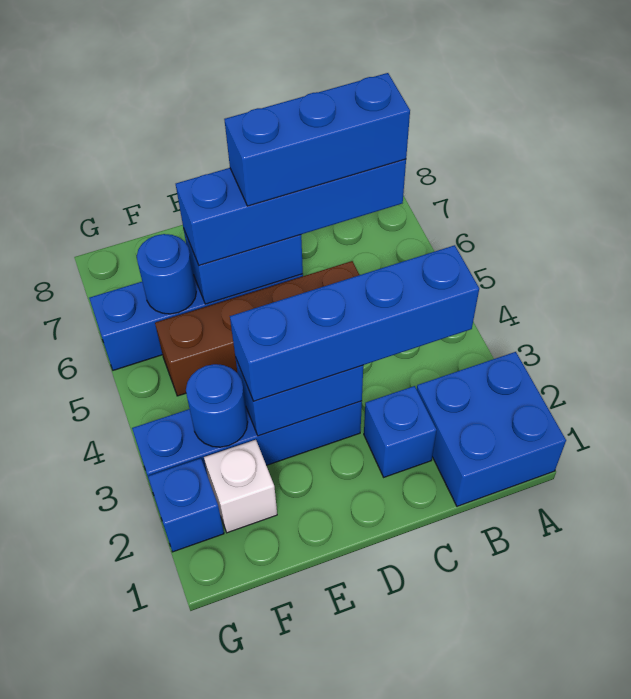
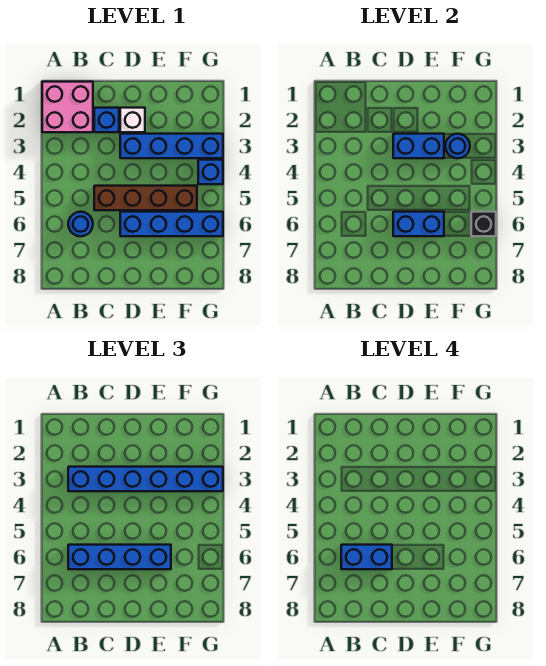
blue 2x2 brick [417,352,566,506] -> pink 2x2 brick [42,82,93,132]
blue 1x4 brick [230,245,479,401] -> blue 1x6 brick [68,467,223,491]
blue 1x3 brick [224,73,410,206] -> blue 1x2 brick [341,545,392,569]
white 1x1 brick [204,440,277,533] -> white 1x1 brick moved to [120,108,145,132]
blue 1x1 round brick [137,234,196,314] -> blue 1x1 round brick moved to [68,212,93,236]
blue 1x1 brick [148,458,224,552] -> blue 1x1 brick moved to [198,160,223,184]
none -> black 1x1 brick [471,212,496,236]

